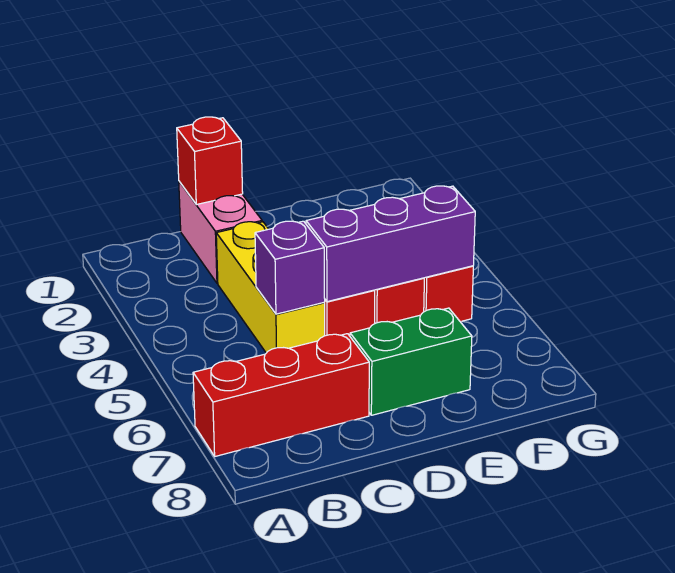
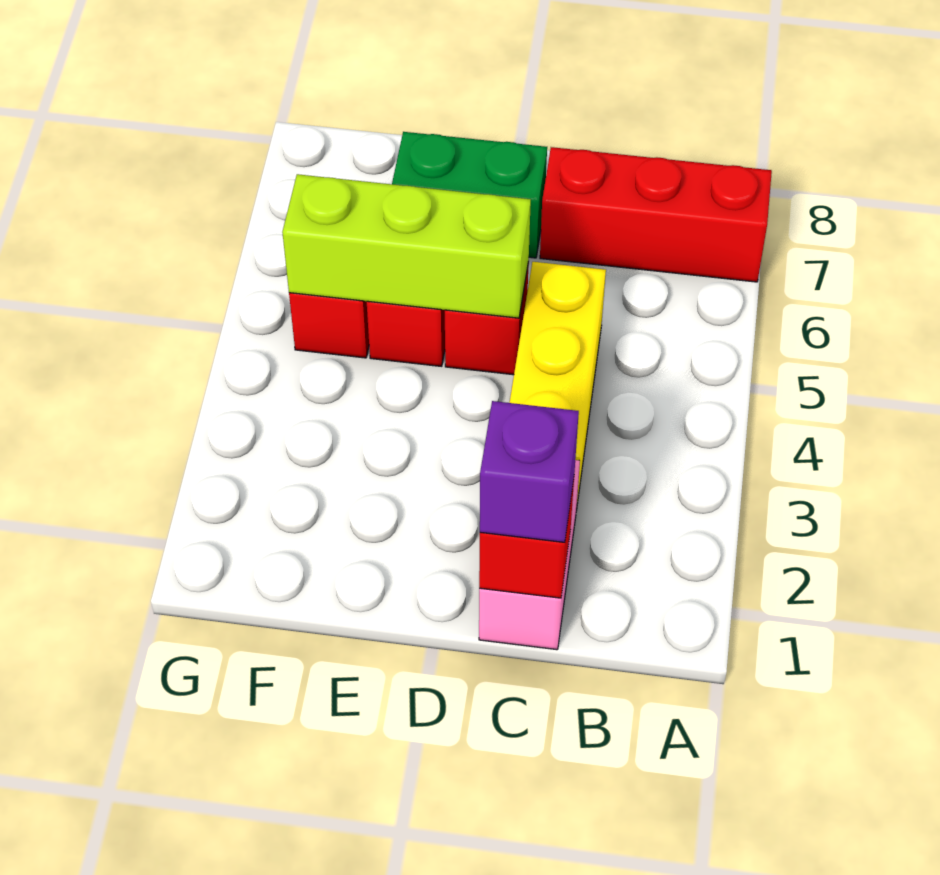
purple 1x1 brick [255,221,325,314] -> purple 1x1 brick moved to [480,401,579,542]
purple 1x3 brick [306,186,475,302] -> lime 1x3 brick [282,174,531,318]

